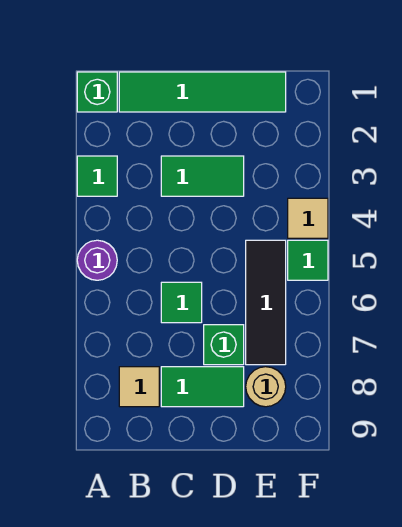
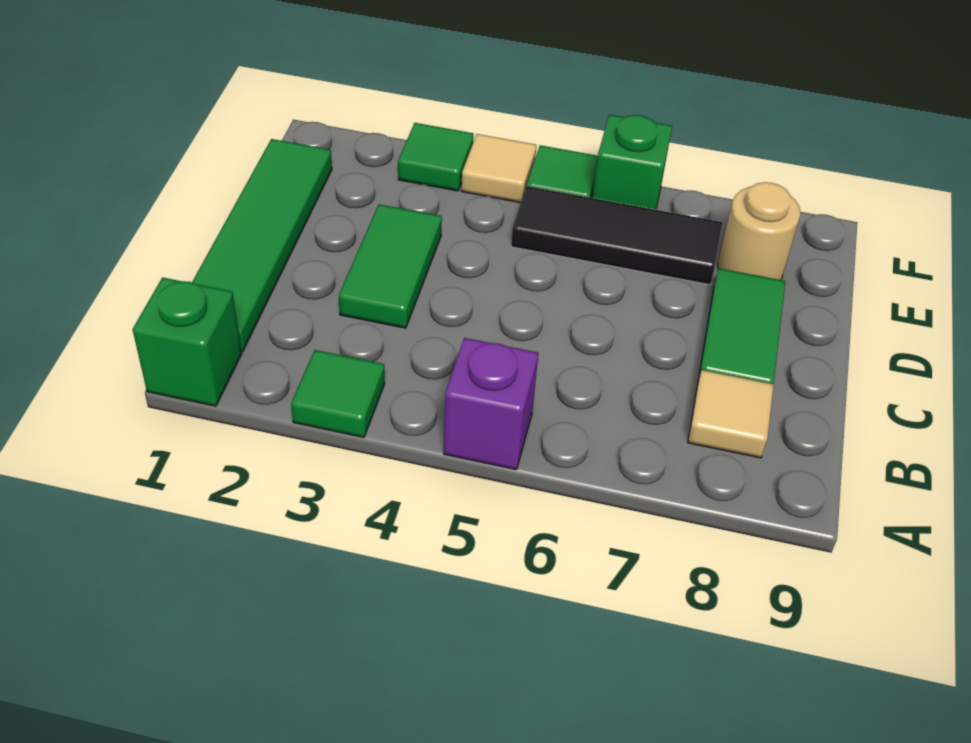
purple 1x1 round brick [77,240,117,280] -> purple 1x1 brick [444,338,538,470]
green 1x1 tile [161,282,202,323] -> green 1x1 tile moved to [398,123,474,191]
green 1x1 brick [204,325,244,365] -> green 1x1 brick moved to [592,115,672,210]

